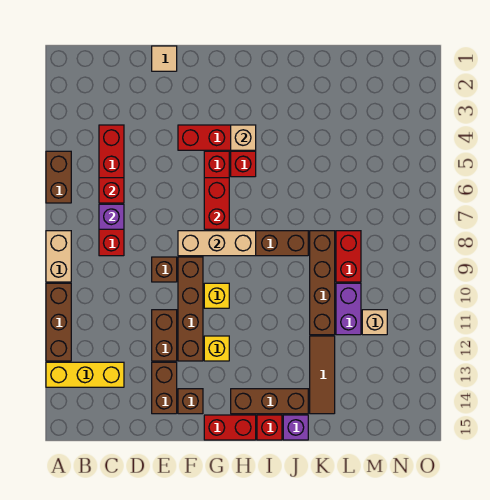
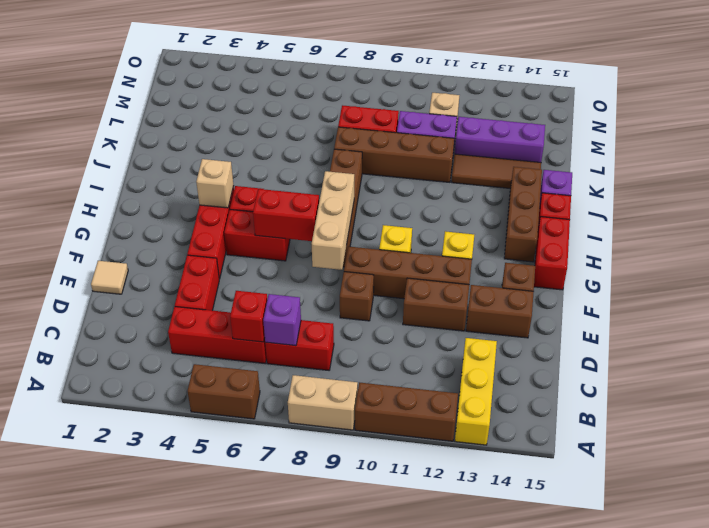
none -> red 1x2 brick [175,255,219,311]
none -> purple 1x3 brick [455,117,545,162]

